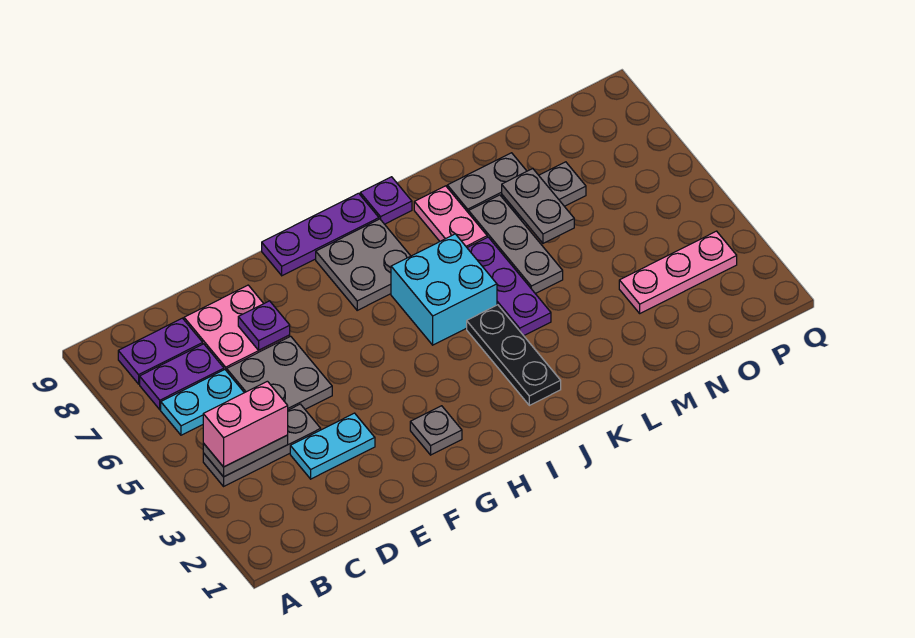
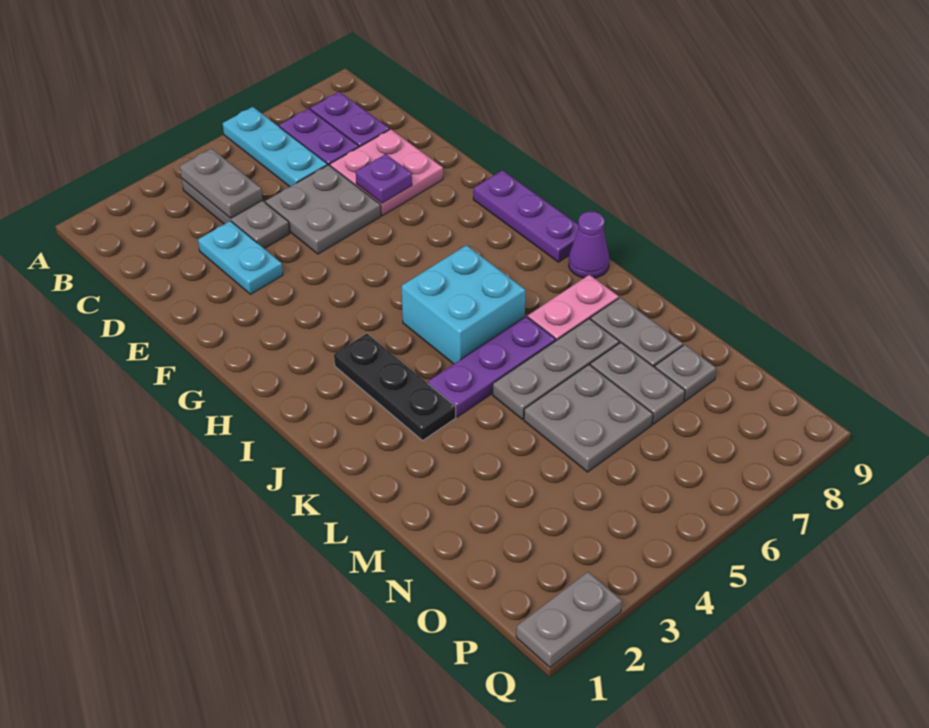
pink 1x2 brick [203,381,288,467] -> none
cyan 1x2 plate [161,370,244,435] -> cyan 1x3 plate [223,107,327,187]
grey 1x1 plate [410,406,462,455] -> grey 1x1 plate moved to [655,345,716,401]
grey 2x2 plate [316,219,410,310] -> grey 2x2 plate moved to [524,365,653,472]
black 1x3 plate [467,305,561,405] -> black 1x3 plate turned to [334,334,456,440]
purple 1x1 plate [360,177,412,224] -> purple 1x1 cone [569,212,609,278]
grey 1x2 plate [502,169,574,243] -> grey 1x2 plate moved to [516,572,622,667]
pink 1x3 plate [619,231,737,313] -> none

